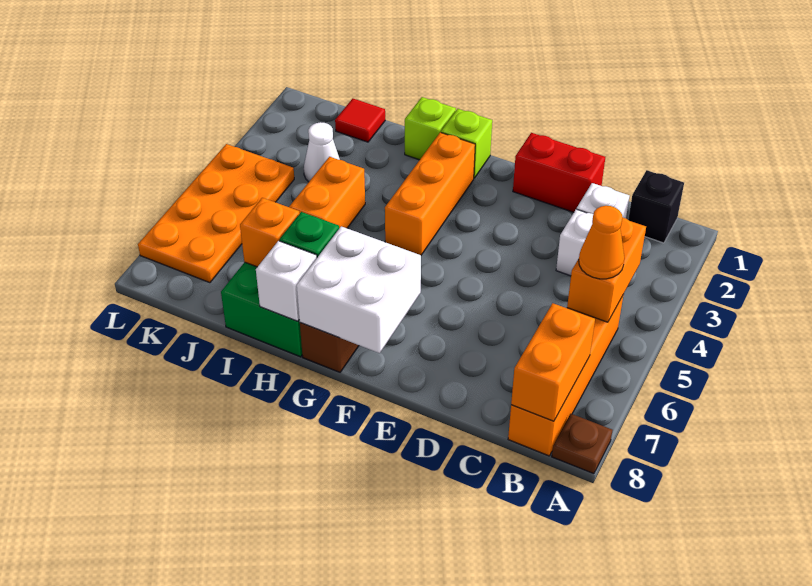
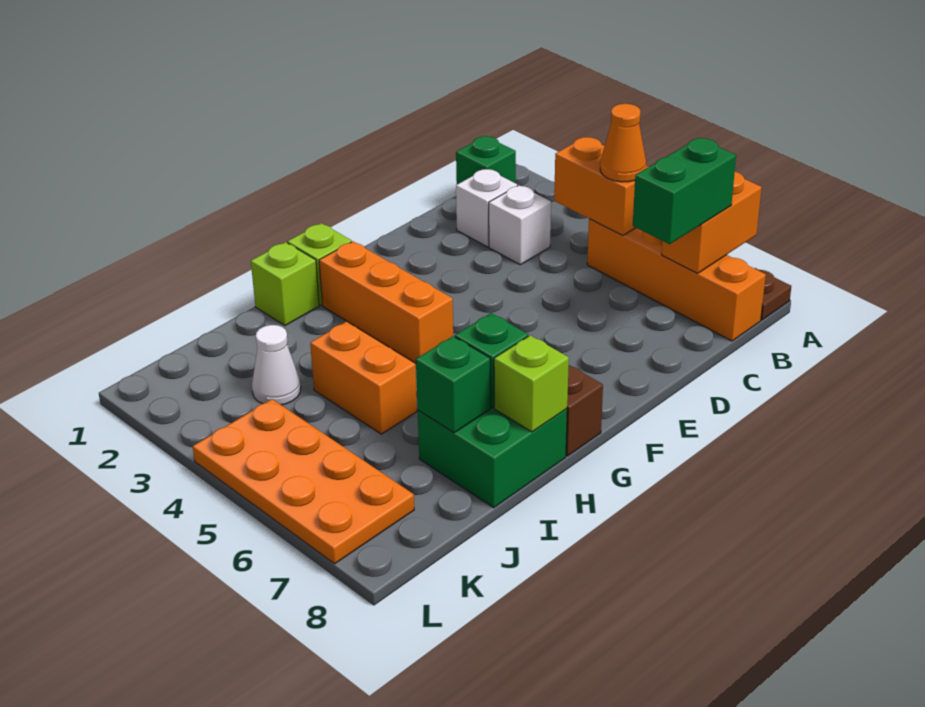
black 1x1 brick [628,170,684,243] -> green 1x1 brick [456,136,516,184]
orange 1x2 brick [511,303,595,421] -> orange 1x2 brick turned to [662,172,762,273]
none -> green 1x2 brick [633,138,736,244]
red 1x2 brick [513,133,605,212] -> none
white 2x2 brick [297,226,421,353] -> none
white 1x1 brick [256,241,317,321] -> lime 1x1 brick [494,335,569,432]
orange 1x1 brick [240,198,299,267] -> green 1x1 brick [416,336,491,433]
red 1x1 tile [335,99,385,142] -> none

